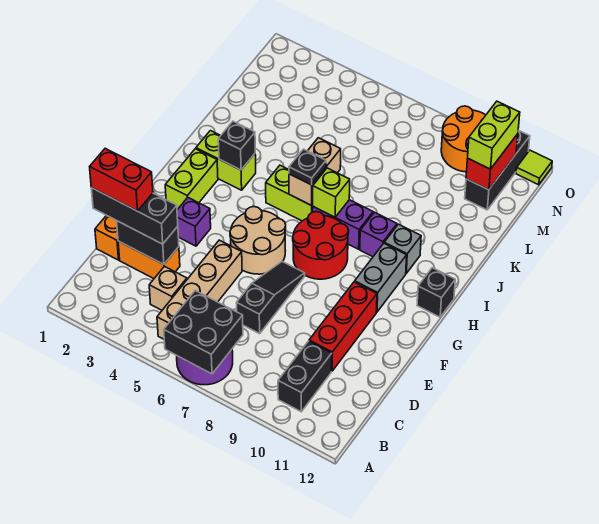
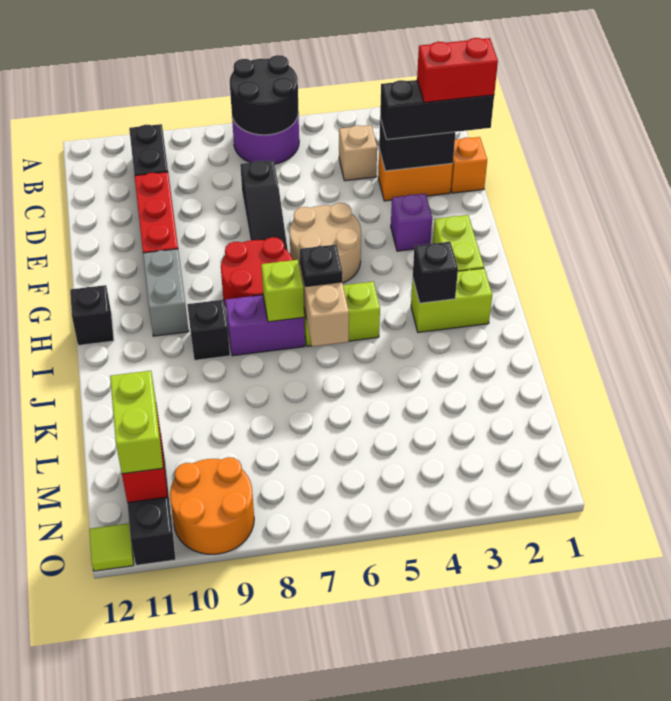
black 2x2 brick [164,291,243,374] -> black 2x2 round brick [230,55,299,135]
tan 1x4 brick [157,240,242,339] -> none
purple 1x1 brick [360,212,397,257] -> black 1x1 brick [187,300,230,360]
grey 1x1 brick [384,224,421,273] -> none

